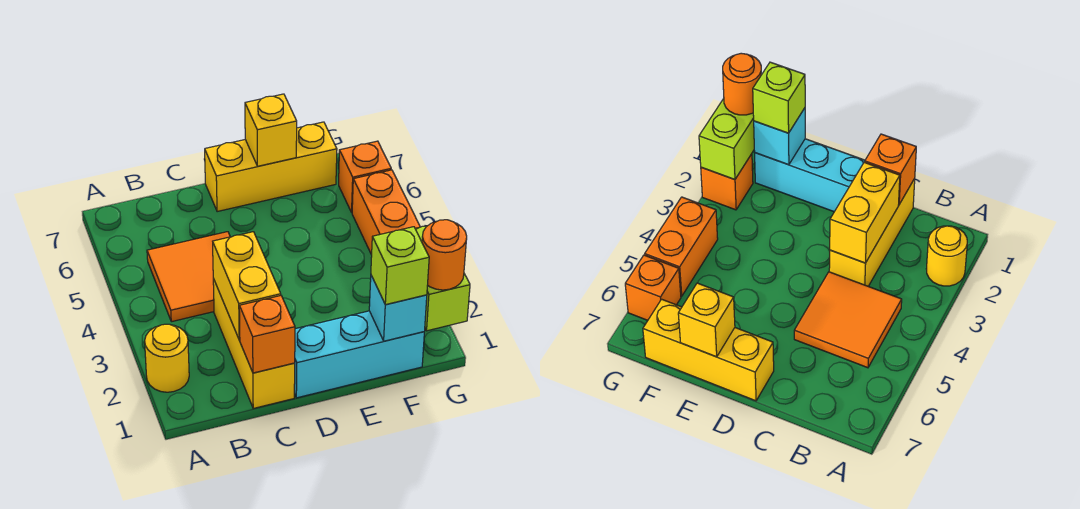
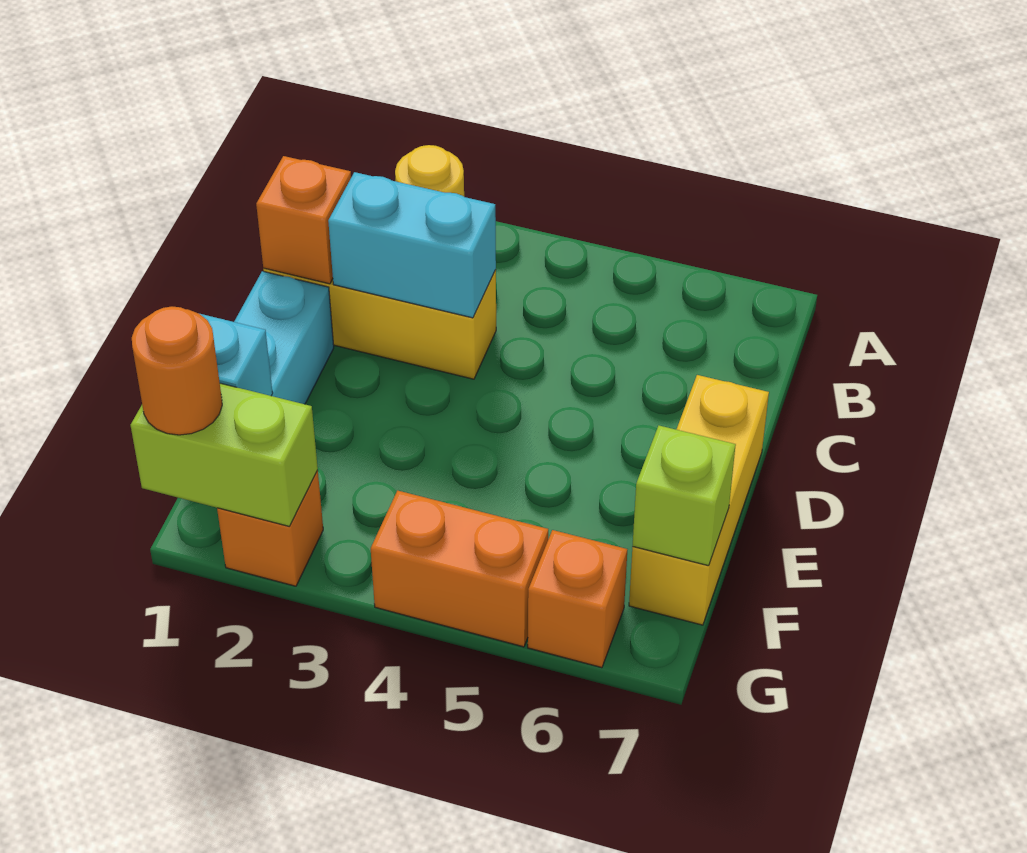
orange 2x2 tile [147,232,230,322] -> none
yellow 1x2 brick [213,232,281,340] -> cyan 1x2 brick [328,172,496,318]
yellow 1x1 brick [245,94,297,166] -> none
lime 1x1 brick [371,227,429,305] -> lime 1x1 brick moved to [633,426,736,566]

